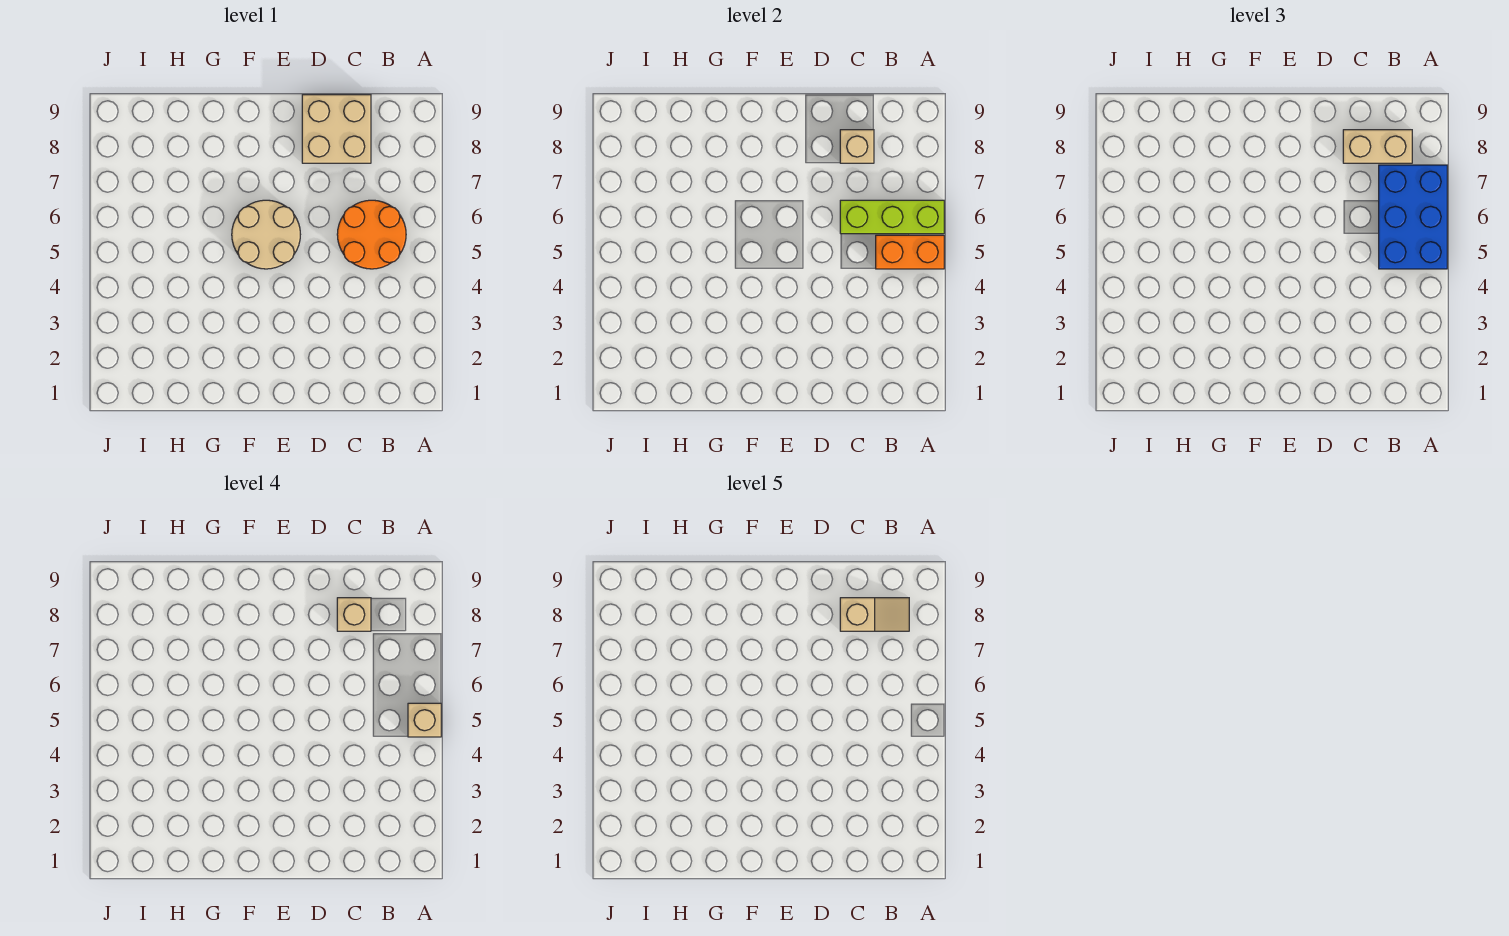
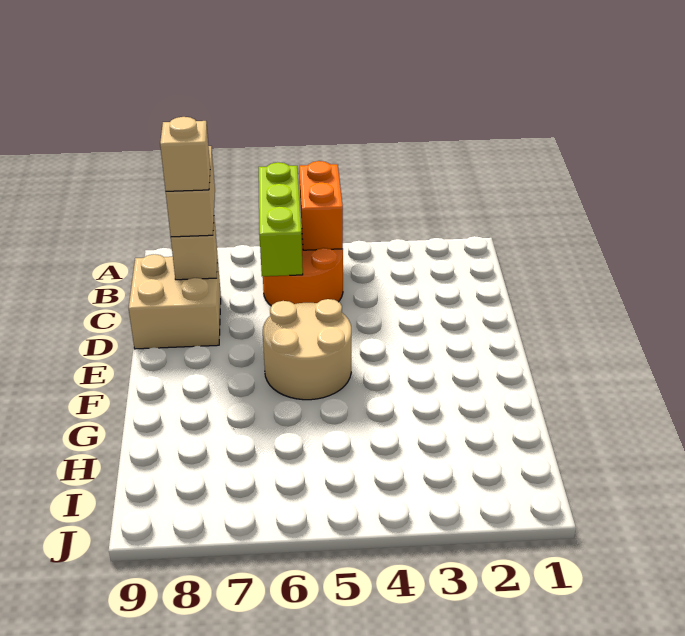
blue 2x3 brick [1379,165,1447,269] -> none
tan 1x1 brick [408,703,441,737] -> none
tan 1x2 slope [840,598,909,631] -> none

